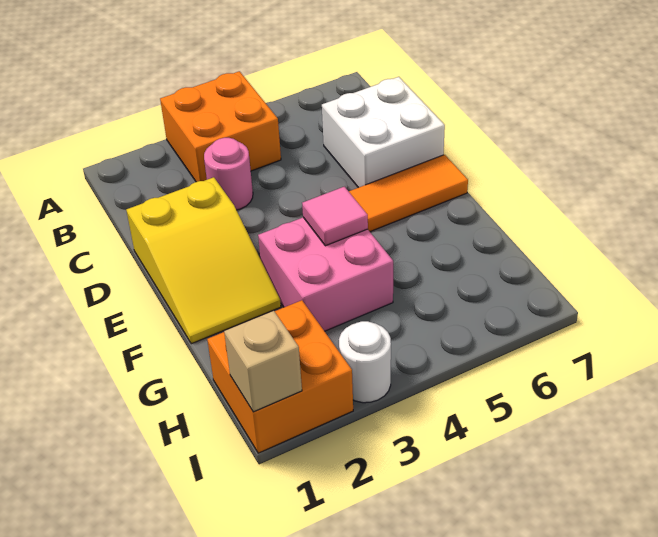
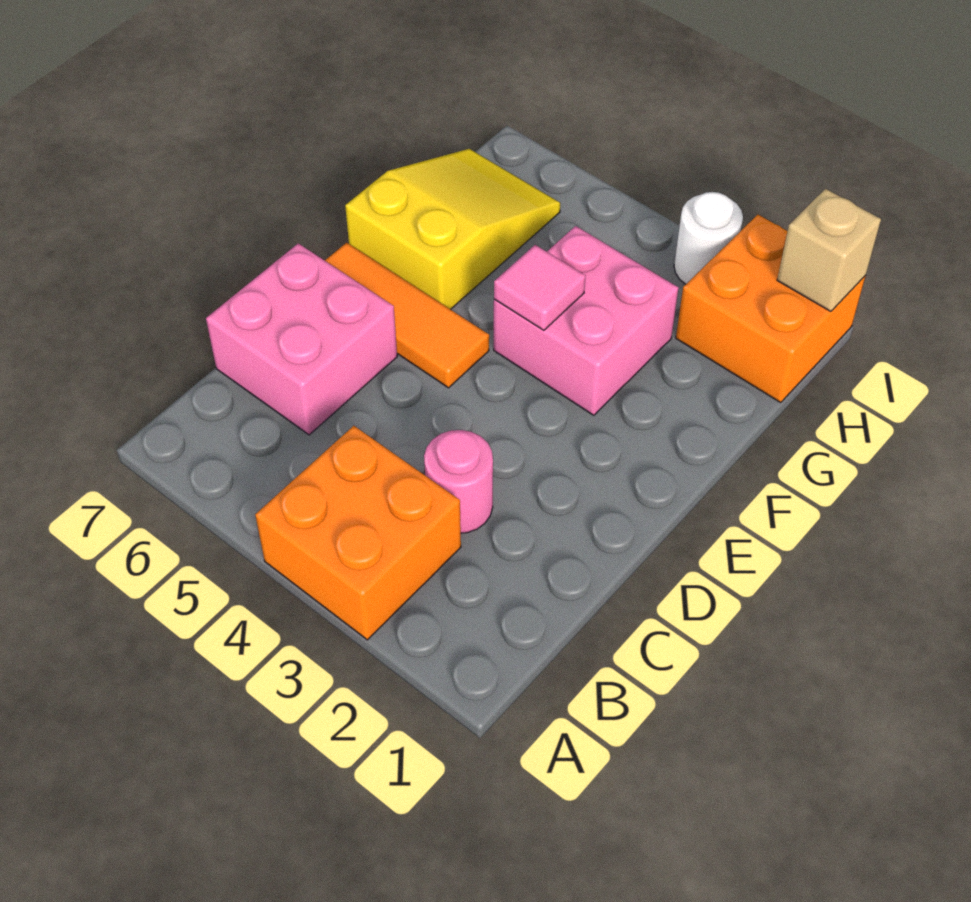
white 2x2 brick [322,77,445,188] -> pink 2x2 brick [206,243,397,435]
yellow 2x3 slope [126,177,281,344] -> yellow 2x3 slope moved to [345,149,560,310]

